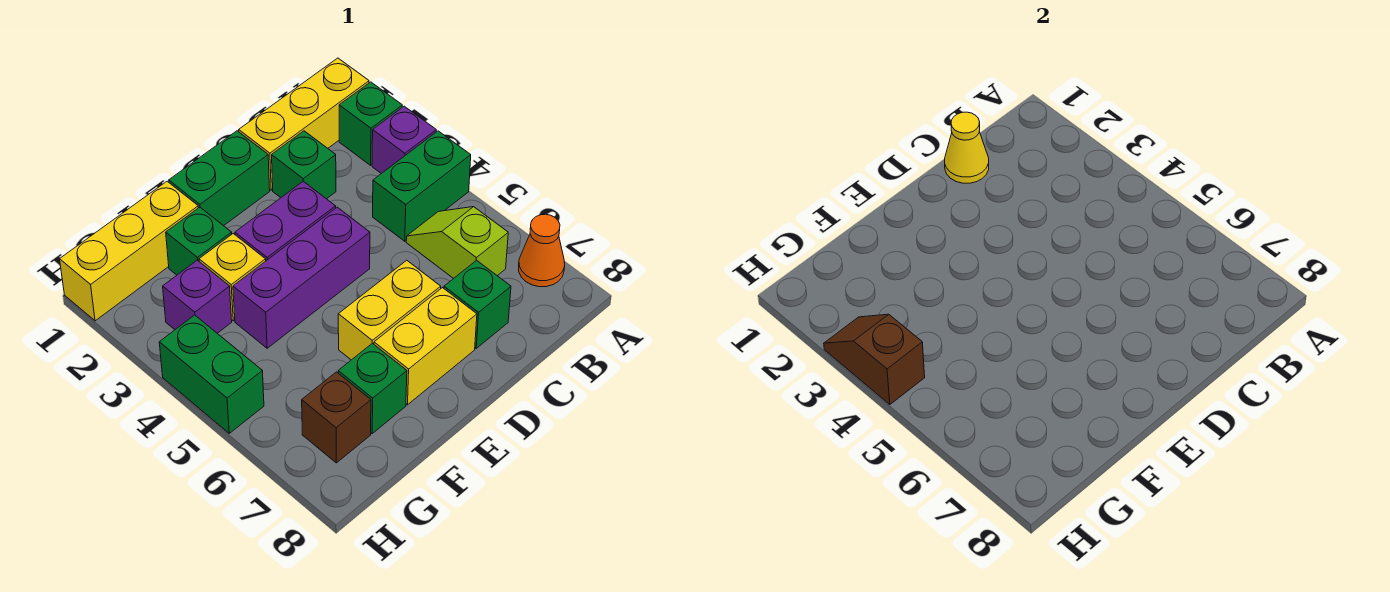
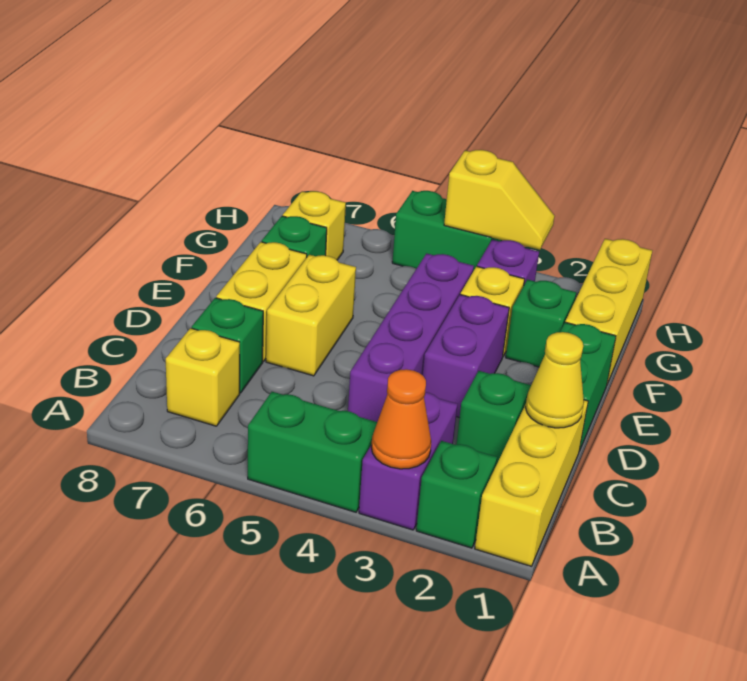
purple 1x1 brick [372,106,436,174] -> purple 1x2 brick [359,392,458,530]
green 1x2 brick [373,131,471,241] -> green 1x2 brick turned to [248,392,377,512]
orange 1x1 cone [519,214,565,287] -> orange 1x1 cone moved to [371,369,431,469]
lime 1x2 slope [406,207,508,279] -> none
none -> yellow 1x1 brick [166,328,240,426]
purple 1x3 brick [233,207,370,348] -> purple 1x4 brick [348,253,474,422]
brown 1x1 brick [302,372,371,463] -> yellow 1x1 brick [283,191,346,260]
brown 1x2 slope [824,314,925,404] -> yellow 1x2 slope [444,150,555,250]

